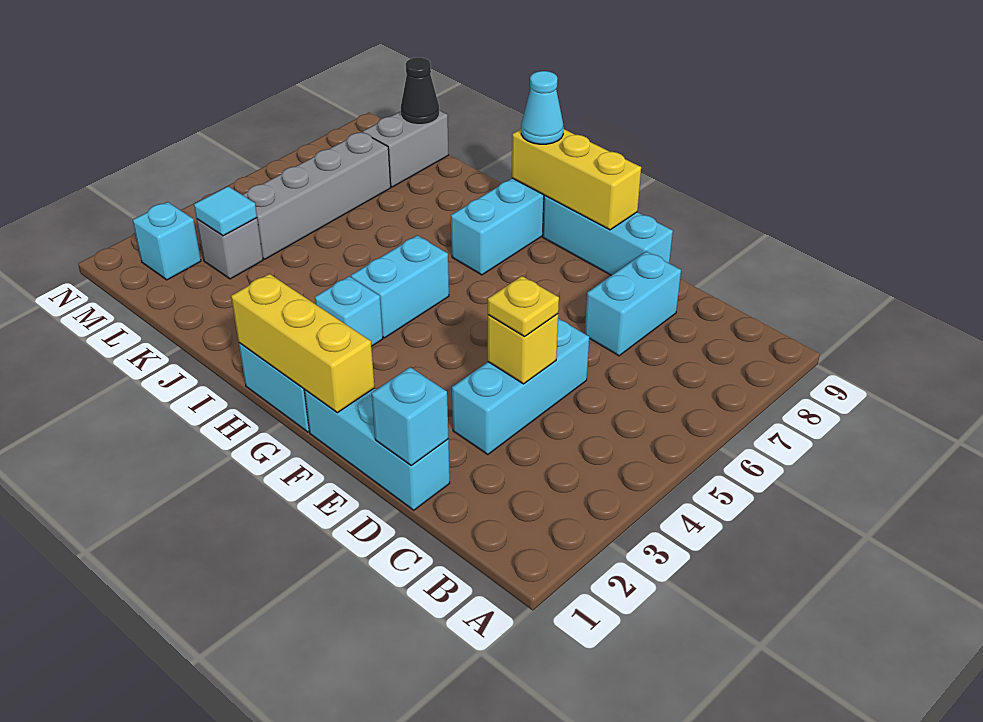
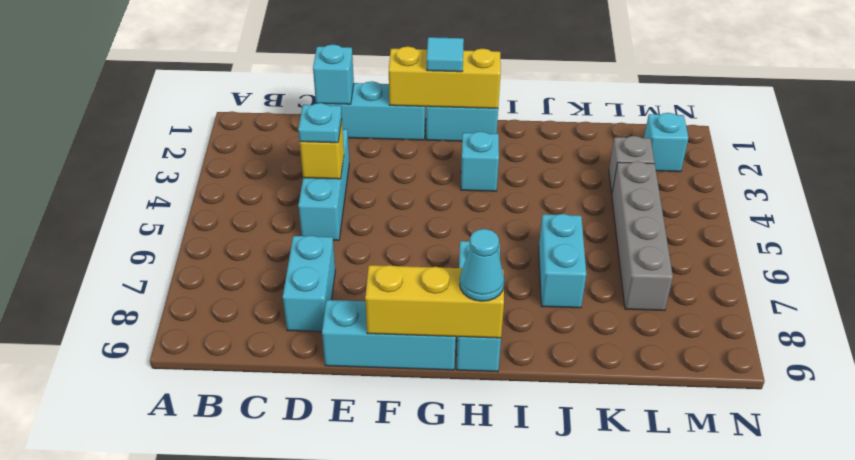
yellow 1x1 plate [488,276,559,337] -> cyan 1x1 plate [298,103,342,143]
cyan 1x2 brick [351,235,449,338] -> cyan 1x2 brick moved to [539,214,586,308]
cyan 1x1 tile [194,186,257,236] -> cyan 1x1 tile moved to [427,37,464,72]
grey 1x2 brick [363,110,449,187] -> none
black 1x1 cone [401,58,439,125] -> none

